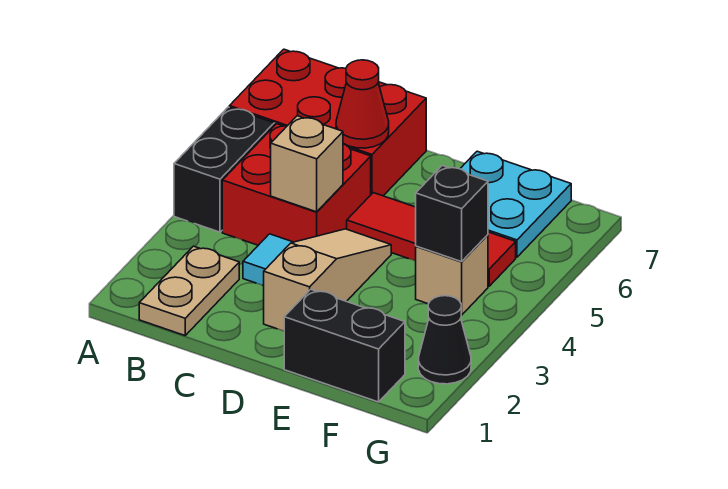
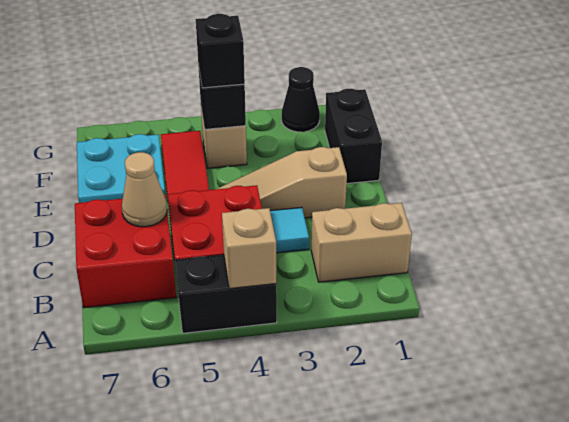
red 2x3 brick [229,49,426,196] -> red 2x2 brick [75,195,176,308]
tan 1x2 plate [139,246,239,335] -> tan 1x2 brick [311,203,412,282]
tan 1x1 brick [271,116,343,212] -> tan 1x1 brick moved to [222,208,276,289]
red 1x1 cone [336,60,389,148] -> tan 1x1 cone [122,152,167,227]
none -> black 1x1 brick [196,14,245,88]

